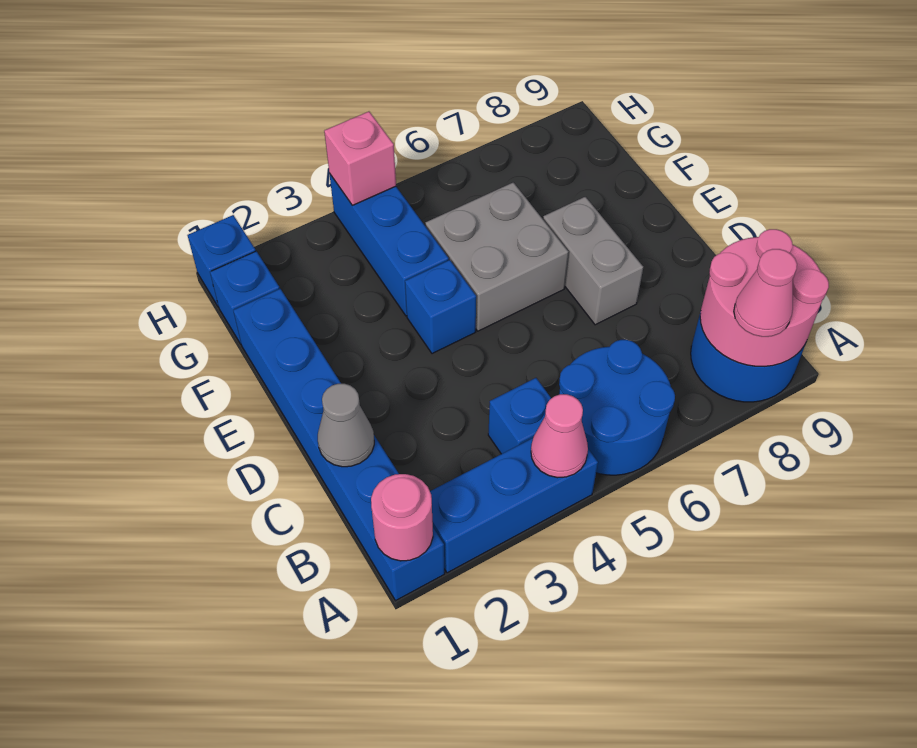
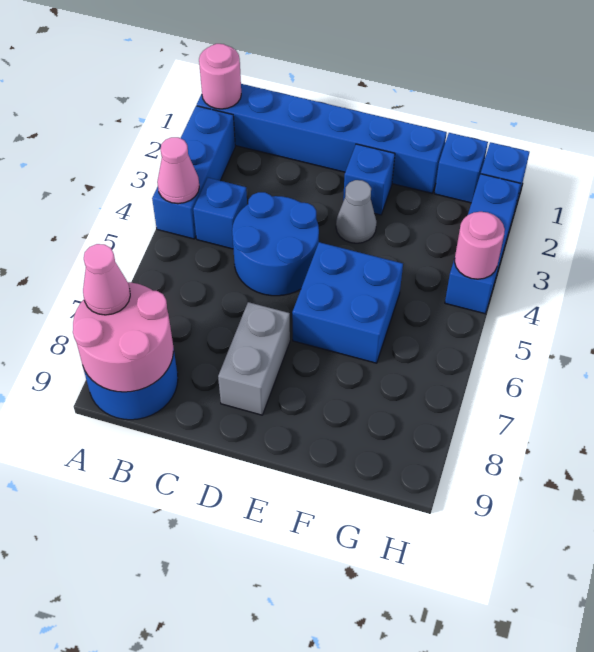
blue 2x2 round brick [559,340,675,475] -> blue 2x2 round brick moved to [232,192,319,296]
grey 1x1 cone [318,384,374,467] -> grey 1x1 cone moved to [336,180,377,243]
grey 1x2 brick [543,197,643,325] -> grey 1x2 brick turned to [218,302,290,415]
blue 1x1 brick [405,260,476,354] -> blue 1x1 brick moved to [343,144,395,215]
grey 2x2 brick [425,182,568,331] -> blue 2x2 brick [292,242,403,363]
blue 1x3 brick [329,173,449,316] -> blue 1x3 brick turned to [445,174,521,314]
pink 1x1 brick [324,112,396,205] -> pink 1x1 round brick [455,212,505,279]

